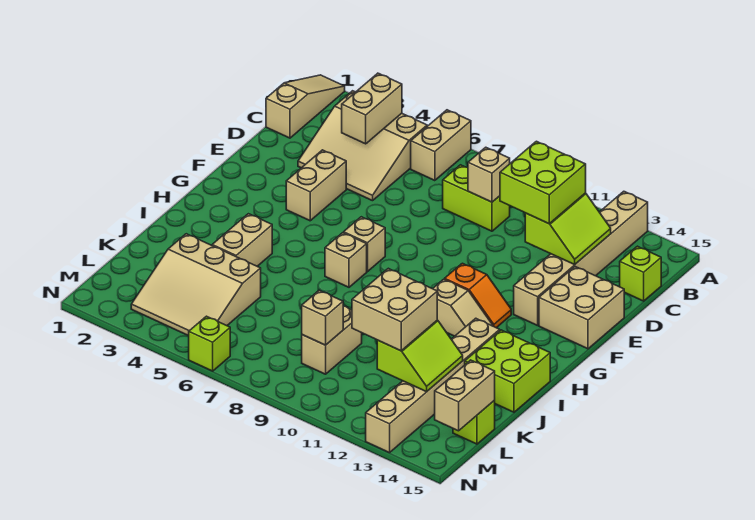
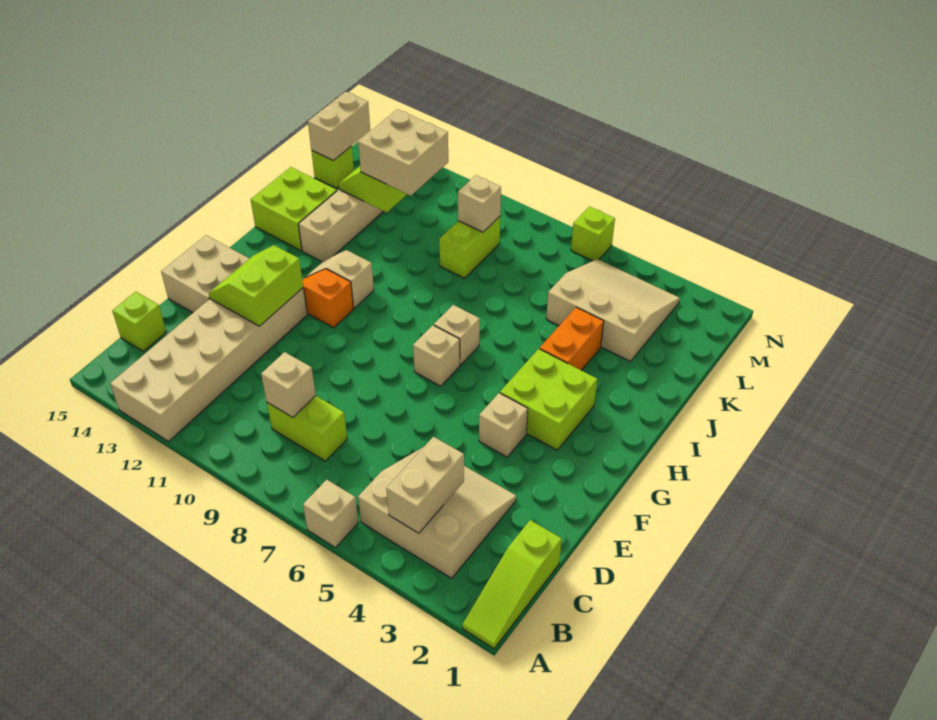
tan 1x3 slope [266,75,345,138] -> lime 1x3 slope [462,520,562,648]
tan 1x2 brick [411,110,471,181] -> tan 1x1 brick [303,480,358,548]
tan 1x6 brick [514,191,648,326] -> tan 2x6 brick [110,288,307,441]
lime 2x2 brick [500,141,586,224] -> lime 2x2 brick moved to [500,349,597,450]
lime 2x2 slope [525,193,611,265] -> lime 2x2 slope moved to [209,245,303,326]
tan 1x2 brick [286,150,346,221] -> tan 1x1 brick [479,393,528,457]
tan 1x2 brick [212,214,272,266] -> orange 1x2 brick [540,307,604,370]
tan 1x2 brick [302,306,362,374] -> lime 1x2 brick [439,216,500,278]

